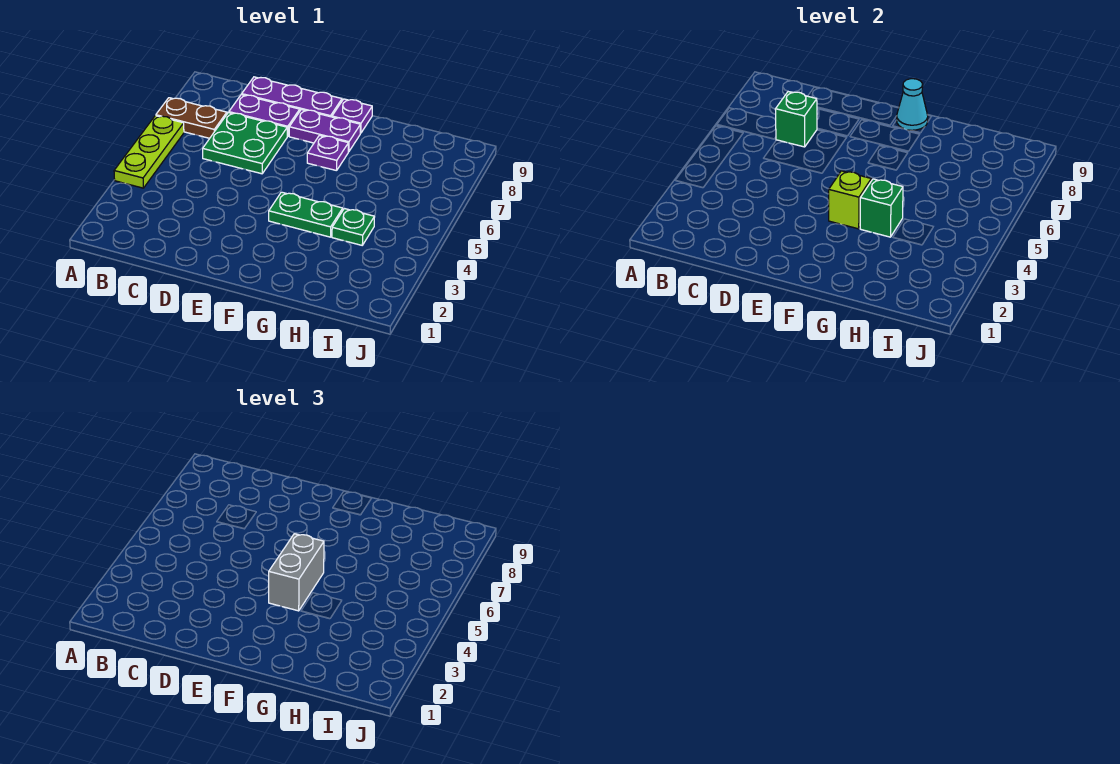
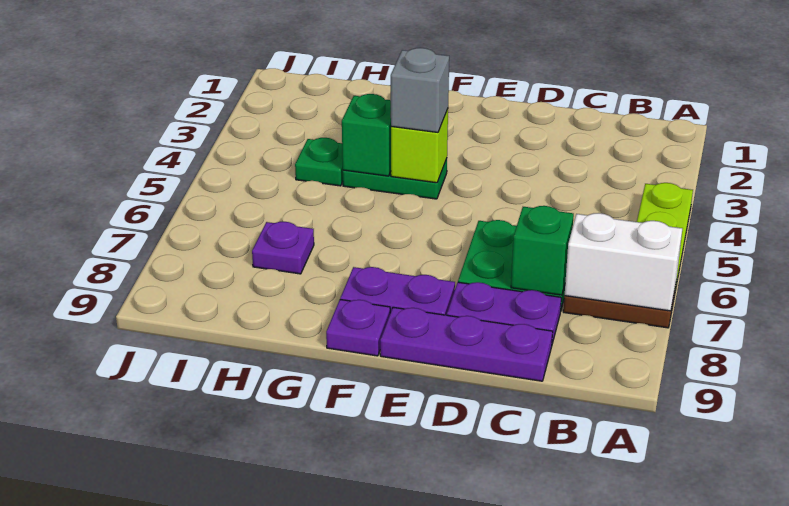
none -> white 1x2 brick [565,213,682,311]
grey 1x2 brick [269,534,324,611] -> grey 1x1 brick [391,48,449,132]
purple 1x1 plate [307,135,348,171] -> purple 1x1 plate moved to [252,222,314,274]
cyan 1x1 cone [897,79,928,130] -> none

